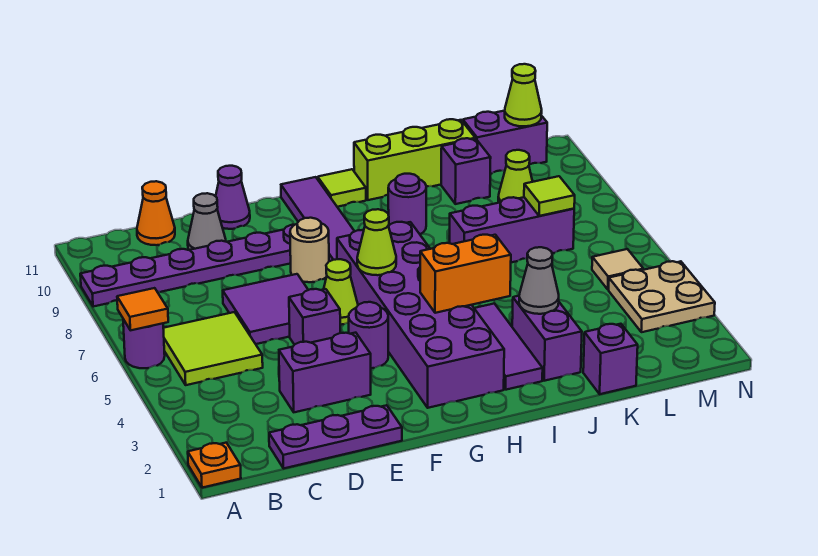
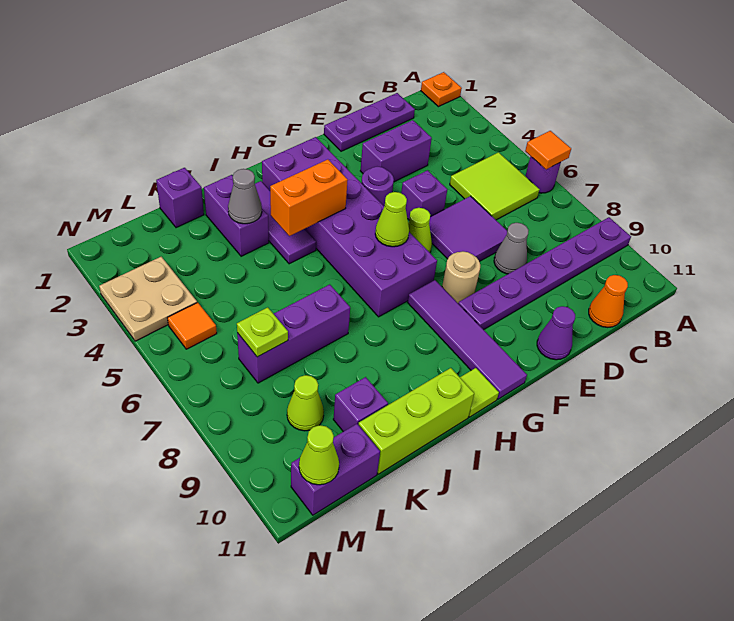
grey 1x1 cone [188,193,226,250] -> grey 1x1 cone moved to [494,223,529,274]
purple 1x1 round brick [388,174,426,234] -> none
lime 1x1 tile [524,176,575,216] -> lime 1x1 plate [237,307,288,357]
tan 1x1 tile [592,249,643,290] -> orange 1x1 tile [168,303,217,349]

